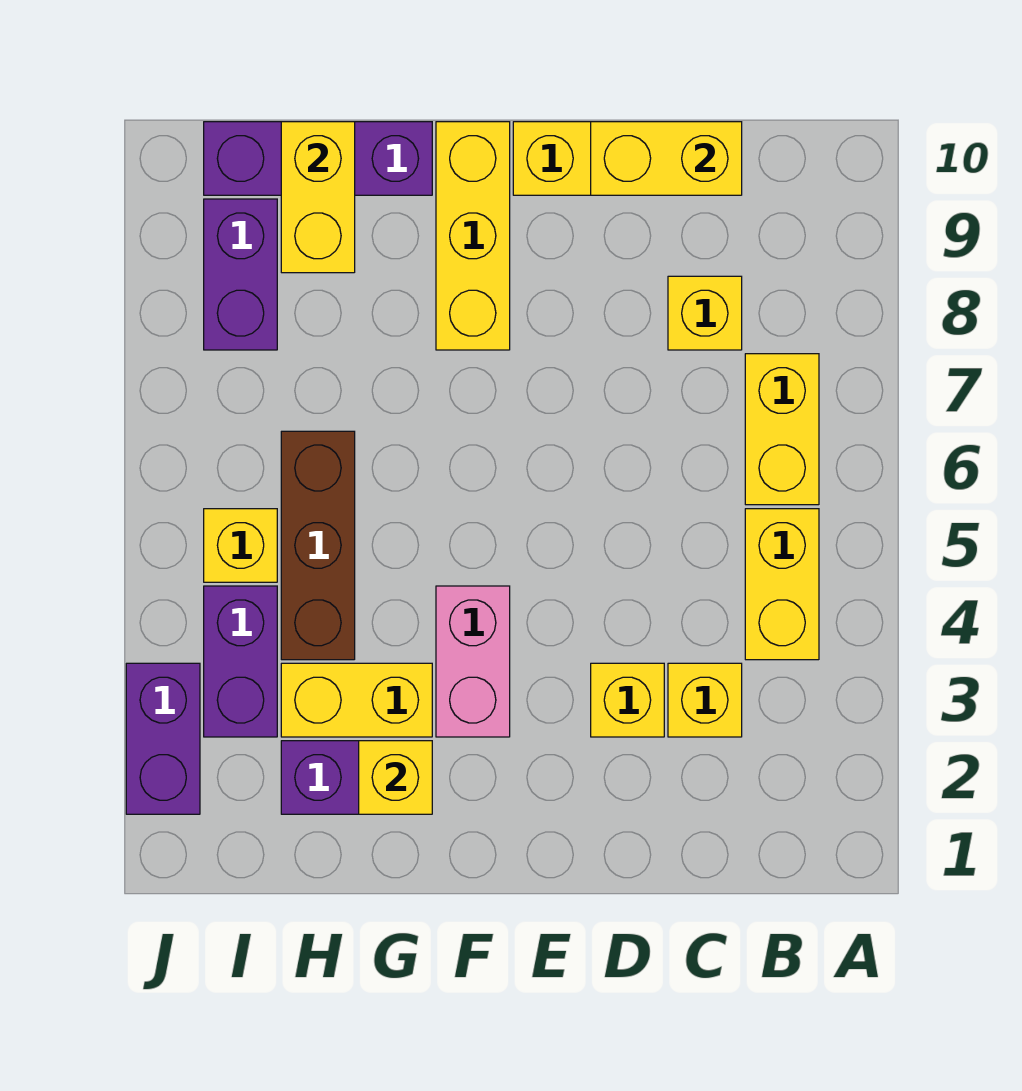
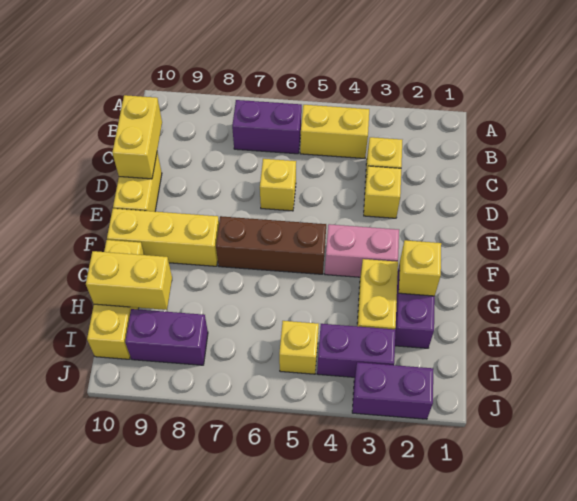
yellow 1x2 brick [745,354,819,505] -> purple 1x2 brick [232,100,302,154]
yellow 1x1 brick [668,276,742,350] -> yellow 1x1 brick moved to [260,159,296,211]
purple 1x3 brick [204,122,432,195] -> yellow 1x3 brick [87,240,144,359]
brown 1x3 brick [281,431,355,660] -> brown 1x3 brick moved to [216,216,326,274]

